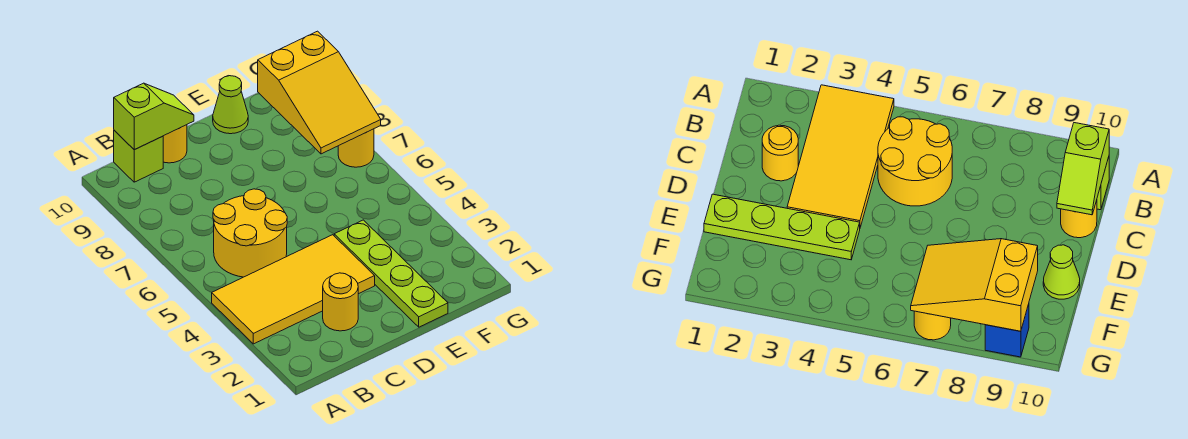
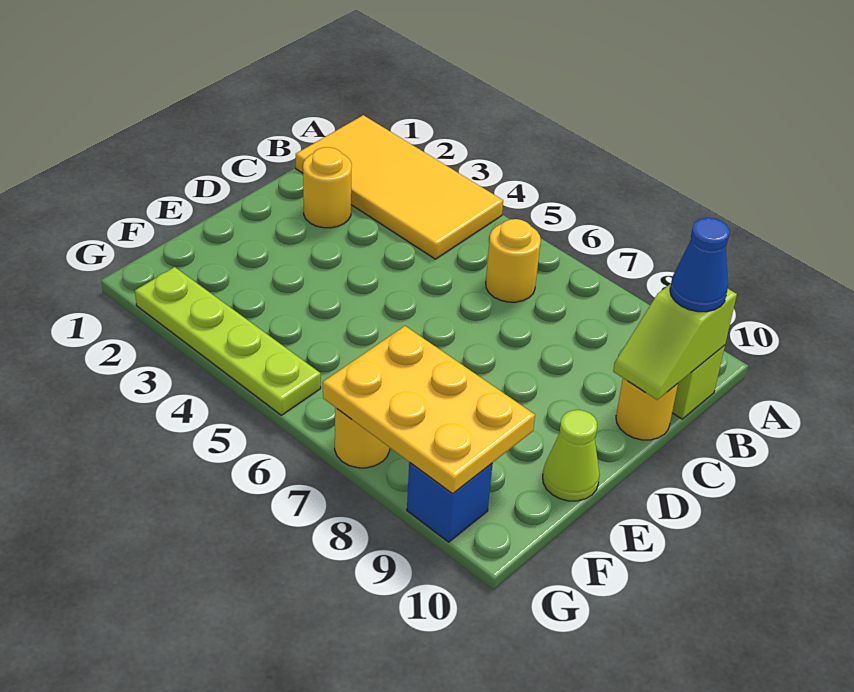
yellow 2x4 tile [212,235,375,344] -> yellow 2x4 tile turned to [296,115,503,259]
yellow 2x2 round brick [213,189,287,277] -> yellow 1x1 round brick [486,219,541,302]
none -> blue 1x1 cone [670,218,729,312]
lime 1x4 plate [334,220,448,327] -> lime 1x4 plate moved to [135,267,321,415]
yellow 2x3 slope [258,31,381,154] -> yellow 2x3 plate [323,326,535,494]

